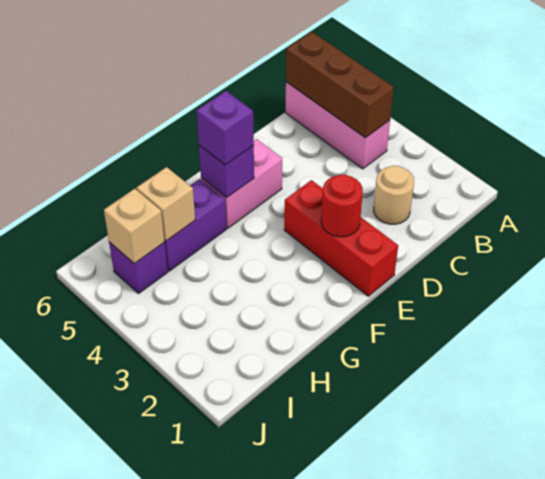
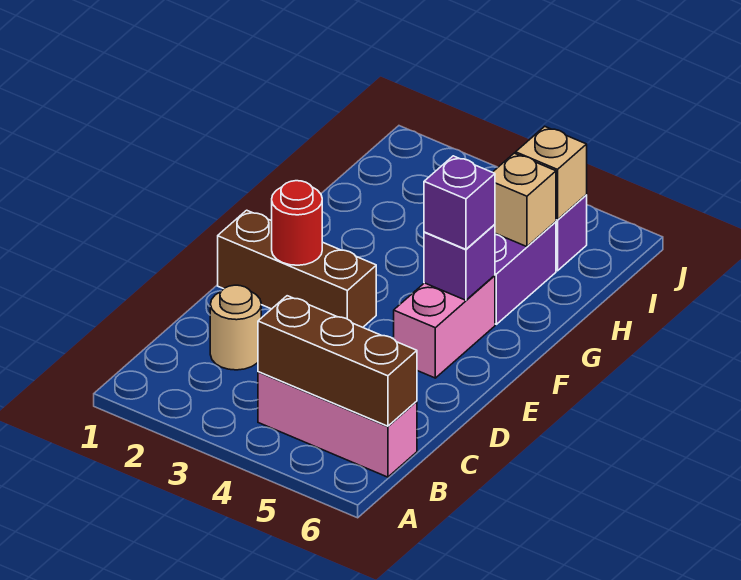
red 1x3 brick [284,180,398,296] -> brown 1x3 brick [218,210,376,327]

